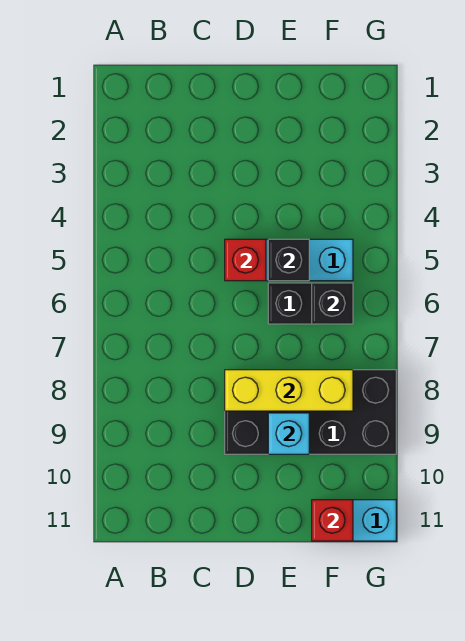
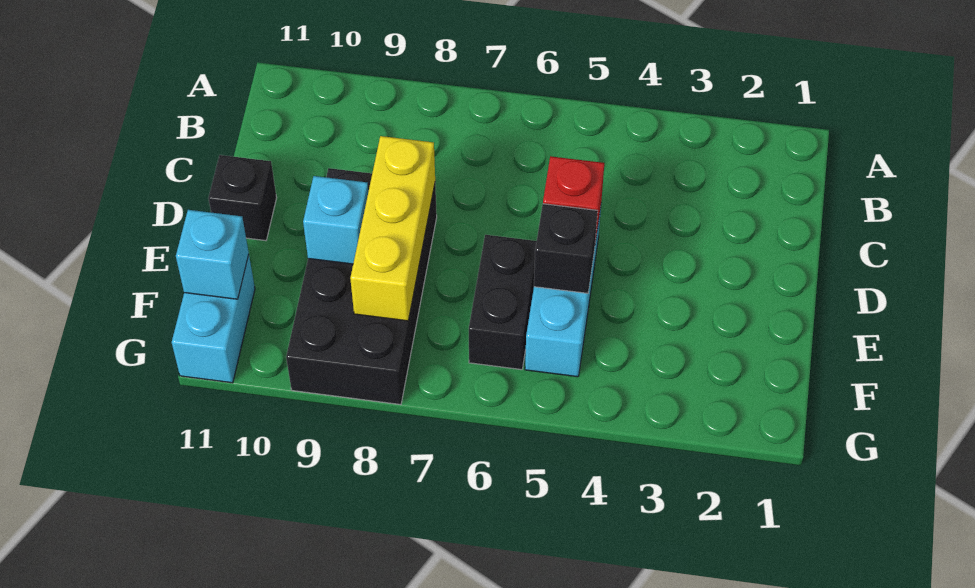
black 1x1 brick [312,283,353,324] -> black 1x1 brick moved to [208,155,277,241]
red 1x1 brick [312,500,353,541] -> cyan 1x1 brick [176,210,249,299]

